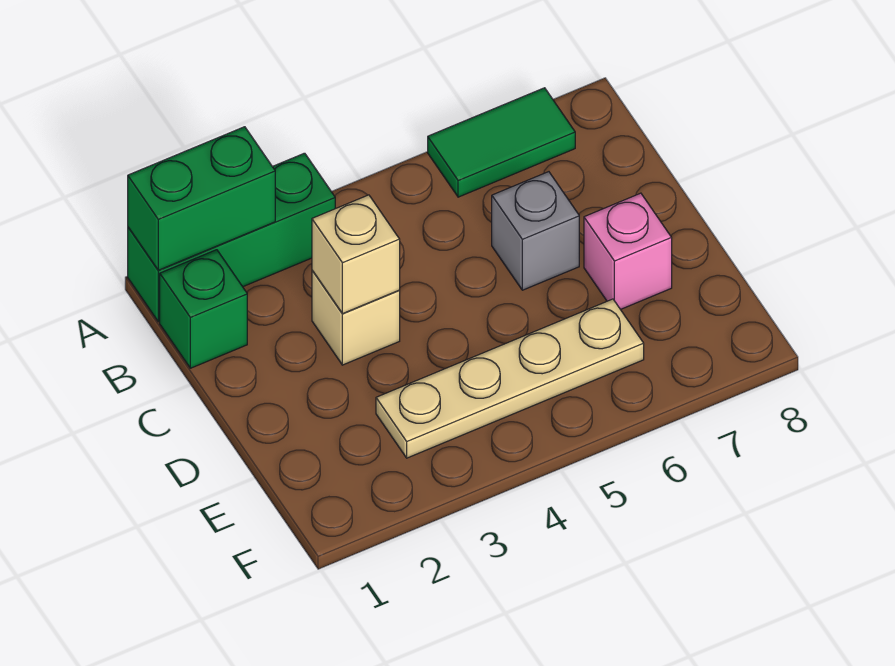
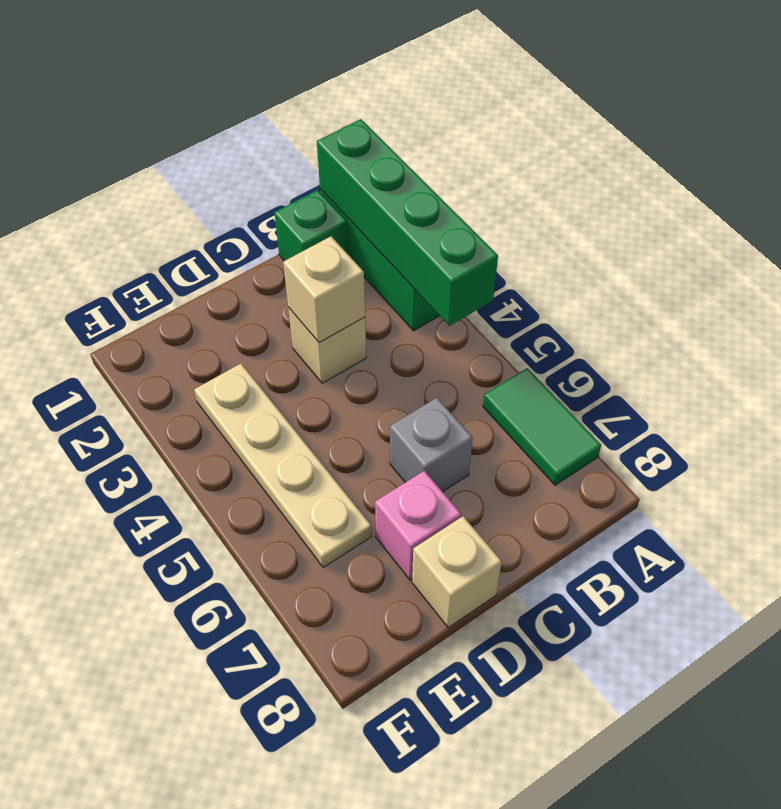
green 1x2 brick [128,127,275,270] -> green 1x4 brick [317,119,498,326]
none -> tan 1x1 brick [412,516,502,628]

